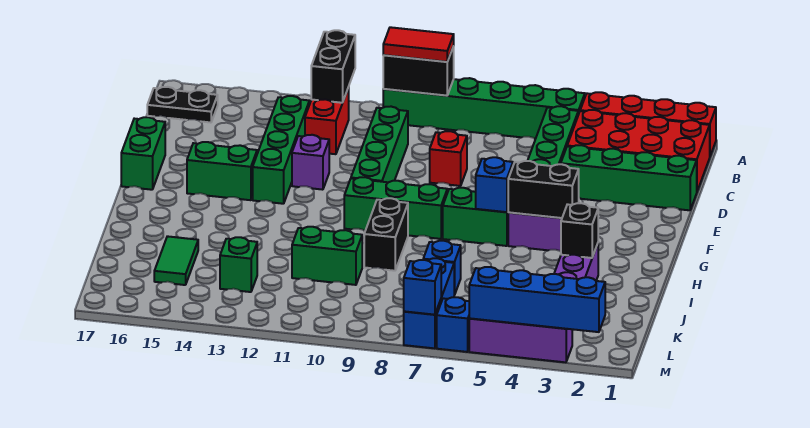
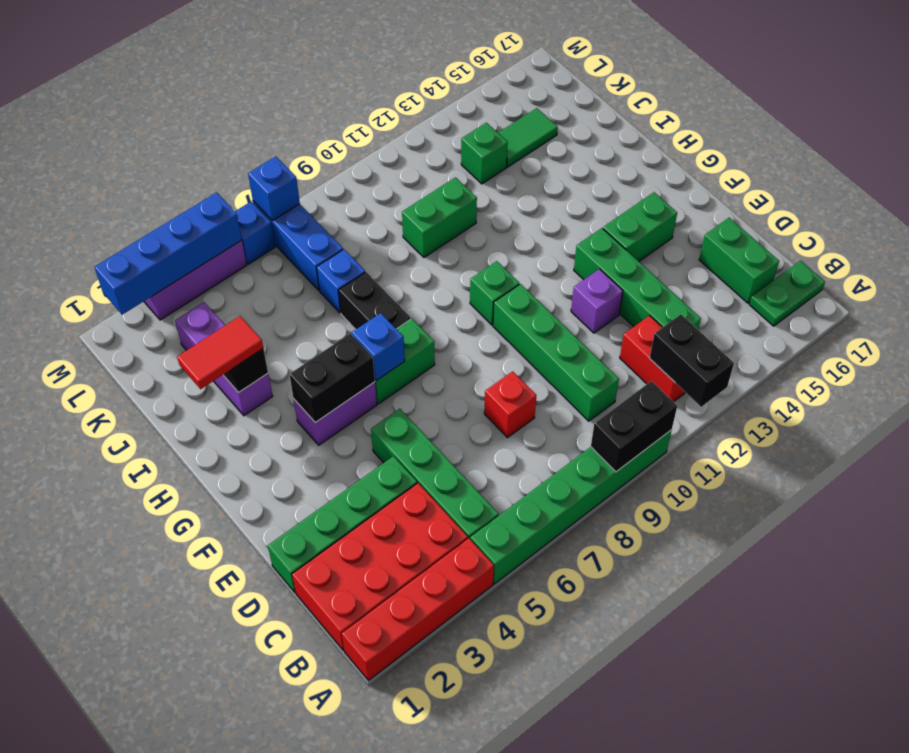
red 1x2 tile [383,27,454,62] -> red 1x2 tile moved to [177,316,263,389]
black 1x2 plate [147,87,218,123] -> green 1x2 plate [749,261,825,326]
green 1x2 brick [121,117,165,190] -> green 1x2 brick moved to [699,218,779,303]
green 1x3 brick [344,177,447,239] -> green 1x1 brick [470,261,519,325]
black 1x2 brick [364,198,408,271] -> black 1x2 brick moved to [339,272,411,329]
green 1x2 tile [154,236,198,285] -> green 1x2 tile turned to [498,108,558,167]

